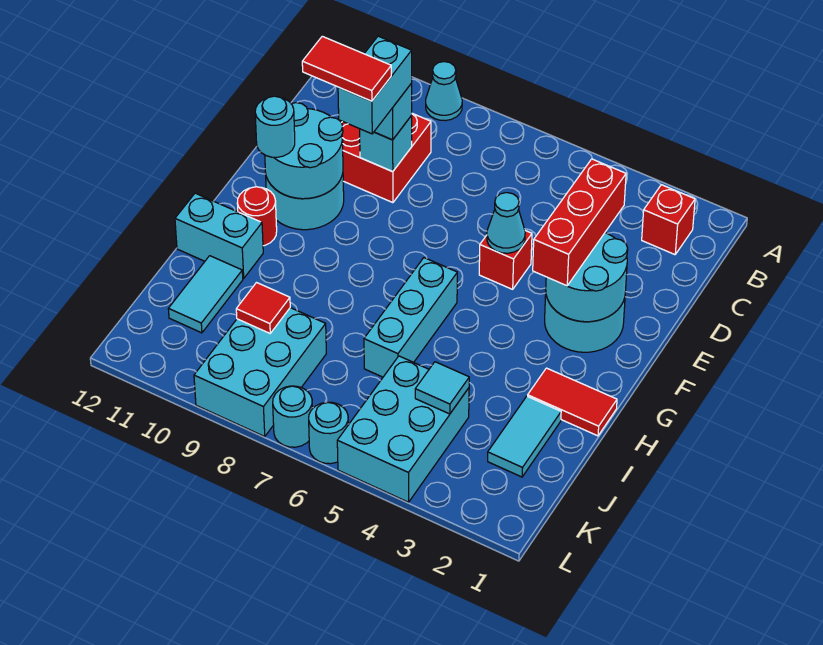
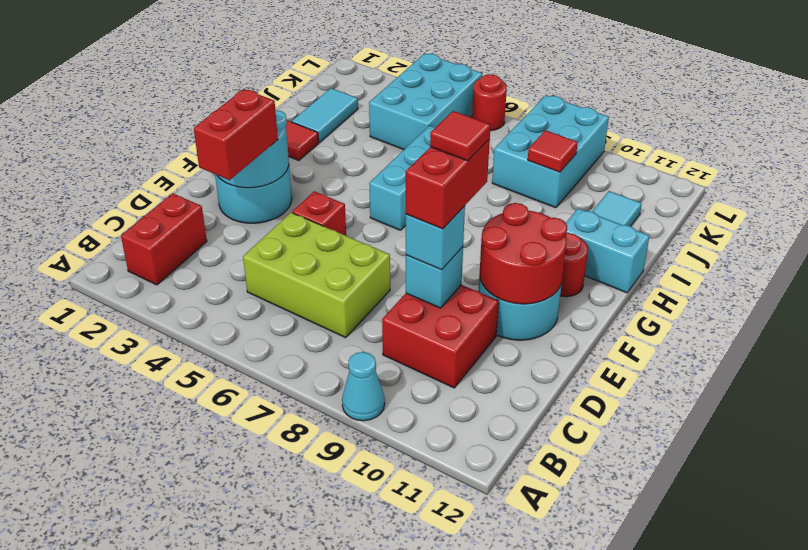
red 1x1 brick [642,185,695,255] -> red 1x2 brick [121,193,207,285]
none -> lime 2x3 brick [243,213,390,338]
red 1x3 brick [533,159,626,286] -> red 1x2 brick [194,89,278,180]
cyan 1x2 brick [338,36,412,134] -> red 1x2 brick [406,139,490,229]
cyan 1x1 cone [487,193,525,253] -> none
red 1x2 tile [302,36,391,101] -> red 1x1 tile [430,111,491,161]
cyan 2x2 round brick [265,103,343,199] -> red 2x2 round brick [480,203,567,304]
cyan 1x1 round brick [255,96,295,157] -> none
cyan 1x1 tile [415,362,469,414] -> none
cyan 1x1 round brick [309,402,348,464] -> red 1x1 round brick [472,74,507,131]
cyan 1x1 round brick [273,386,312,447] -> none

